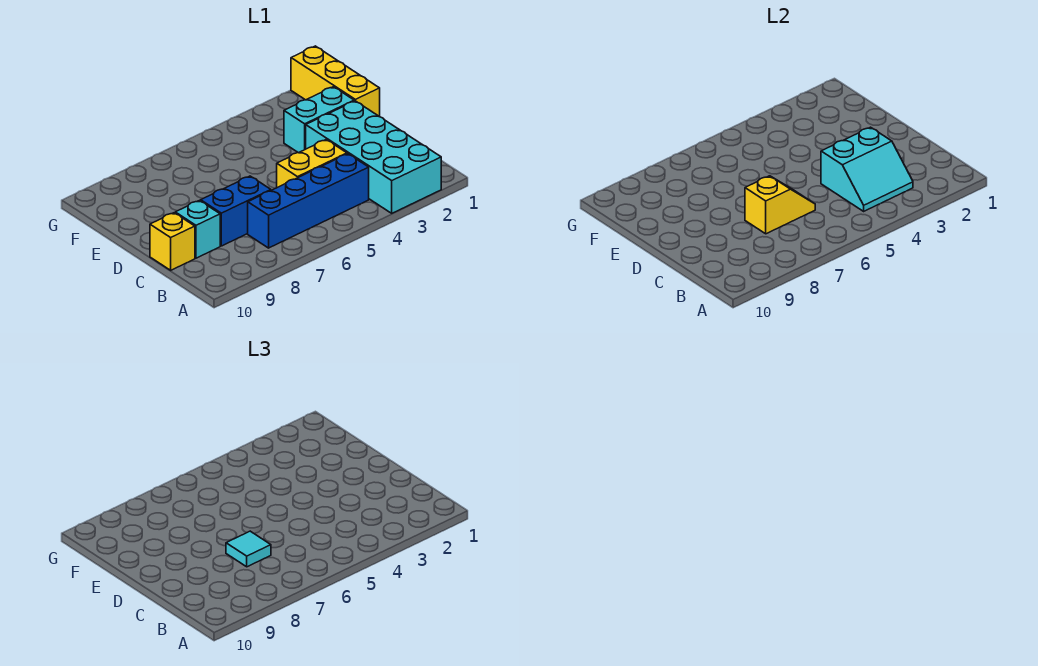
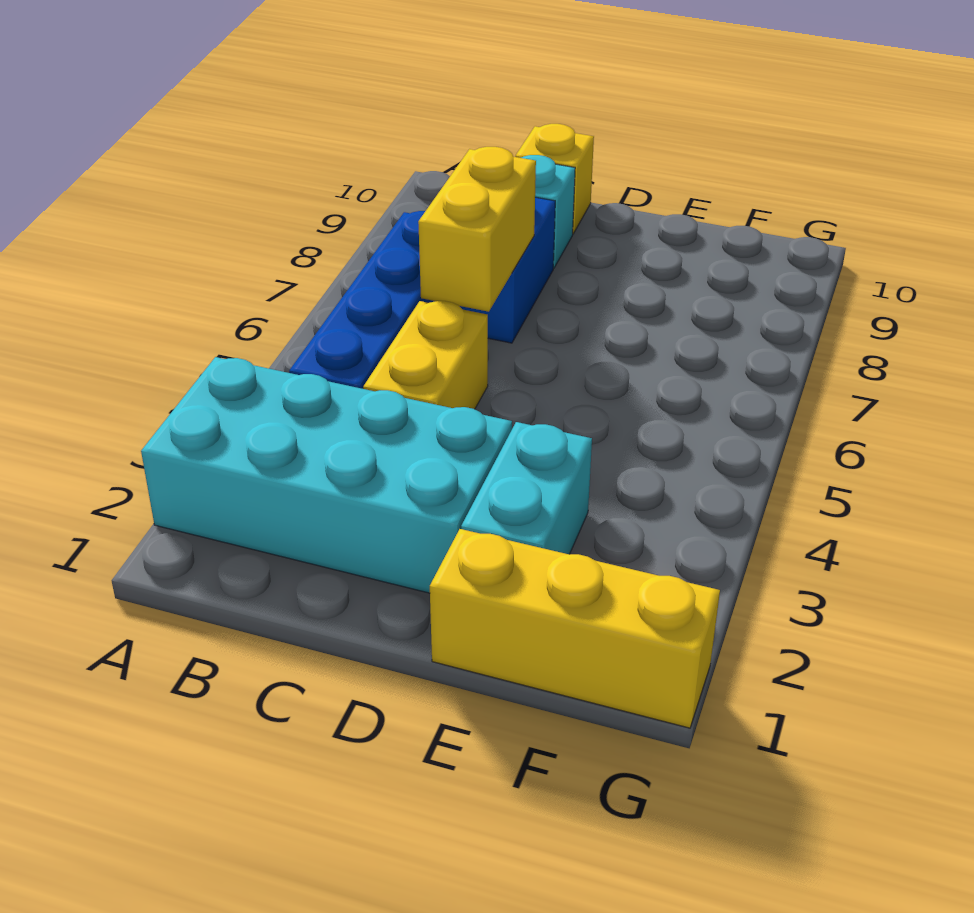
cyan 2x2 slope [821,127,913,211] -> none
yellow 1x2 slope [745,176,815,234] -> yellow 1x2 brick [418,147,536,312]
cyan 1x1 tile [226,531,271,567] -> none

